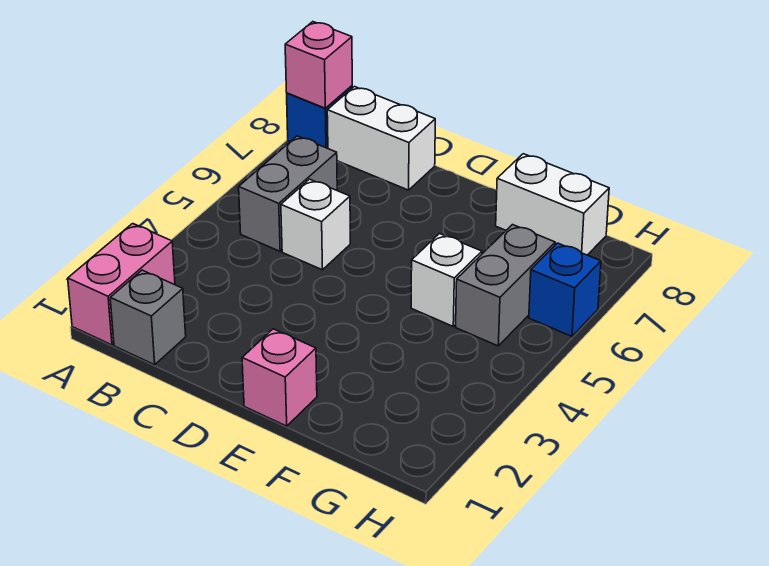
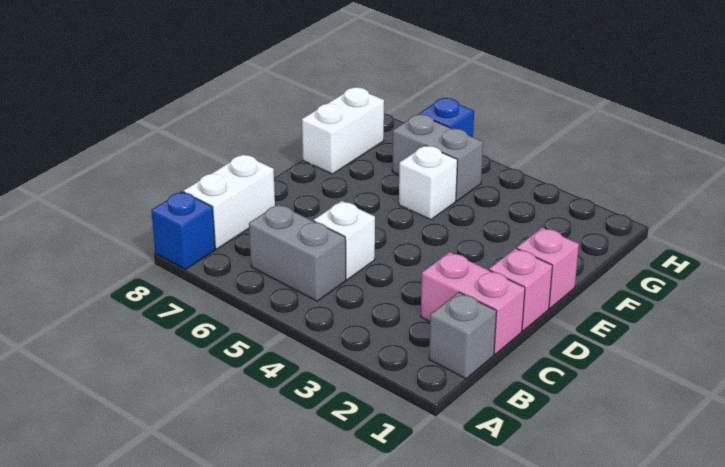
pink 1x2 brick [68,224,175,345] -> pink 1x2 brick moved to [421,252,525,354]
pink 1x1 brick [285,22,352,108] -> pink 1x1 brick moved to [489,248,553,331]

